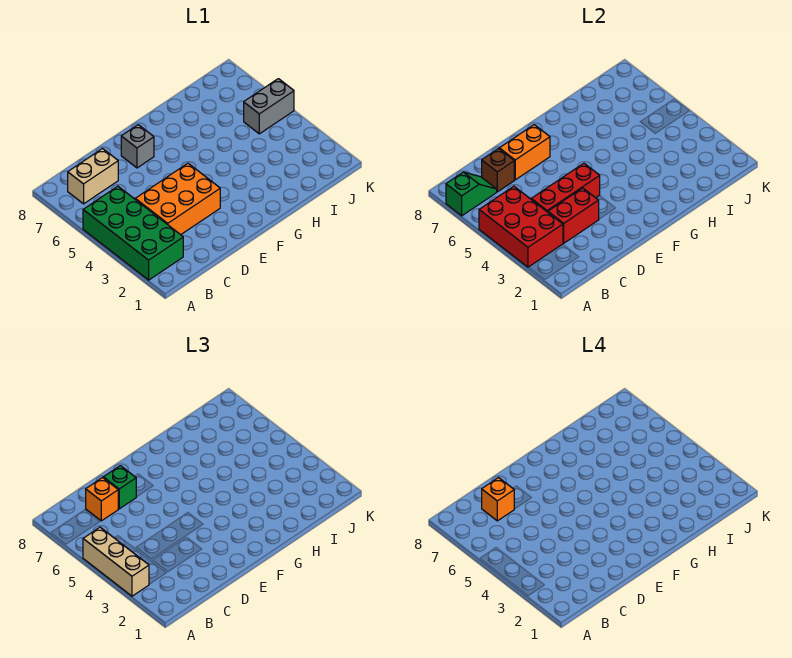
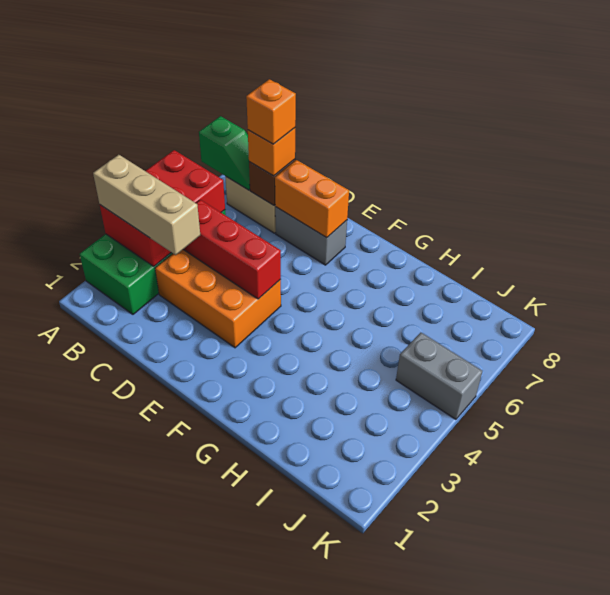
tan 1x3 brick [83,527,149,596] -> tan 1x3 brick turned to [93,155,200,255]
red 1x2 brick [548,188,599,243] -> none
green 1x1 brick [103,466,136,509] -> none
grey 1x1 brick [121,125,154,168] -> grey 1x2 brick [275,207,347,265]

